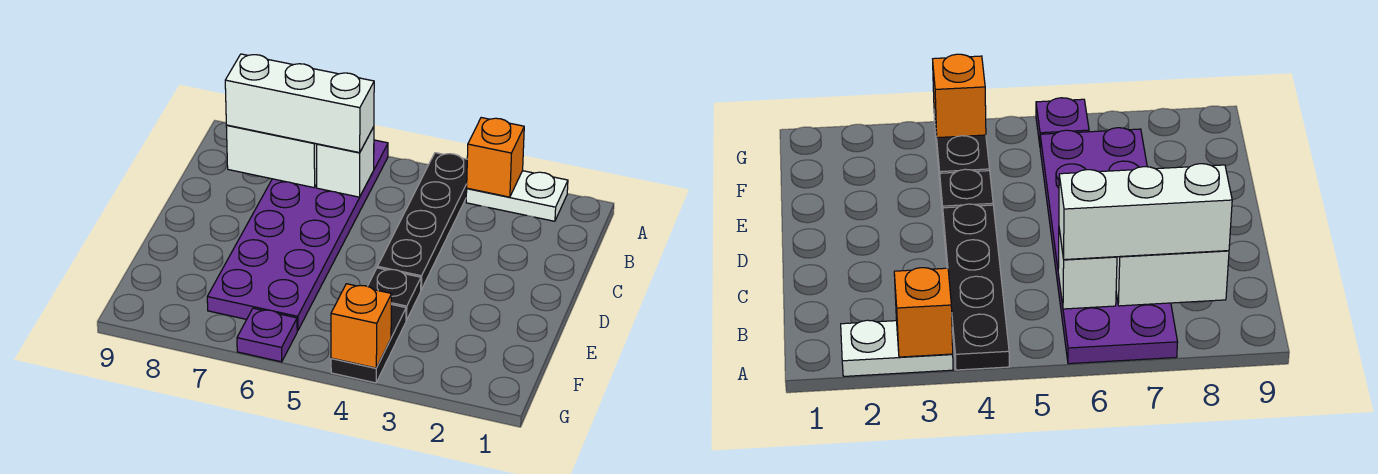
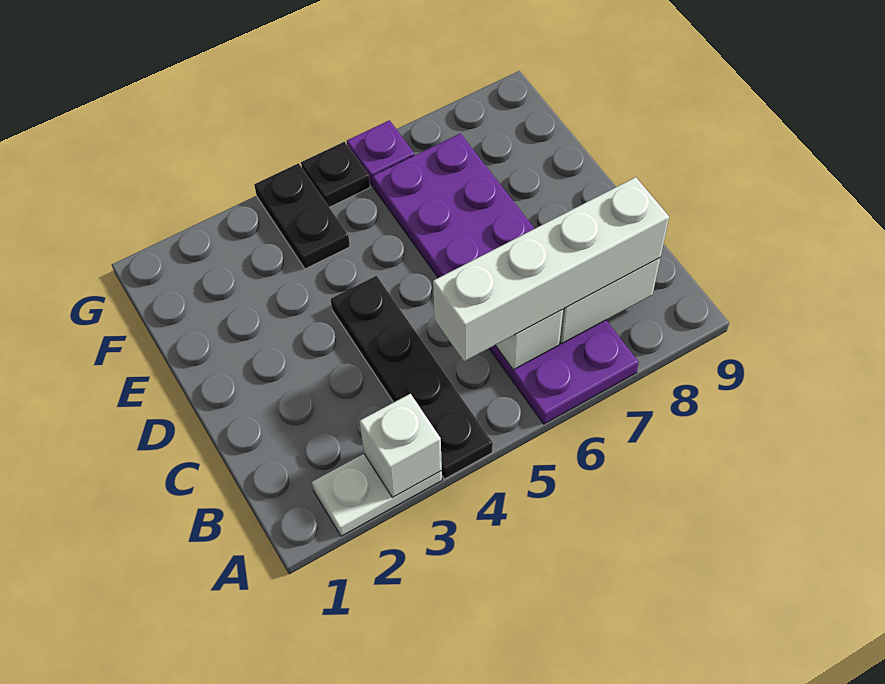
orange 1x1 brick [467,118,524,197] -> white 1x1 brick [360,394,442,497]
white 1x3 brick [225,54,374,153] -> white 1x4 brick [433,177,669,361]
black 1x1 plate [368,268,421,320] -> black 1x1 plate moved to [301,142,370,207]
orange 1x1 brick [331,284,392,368] -> none

